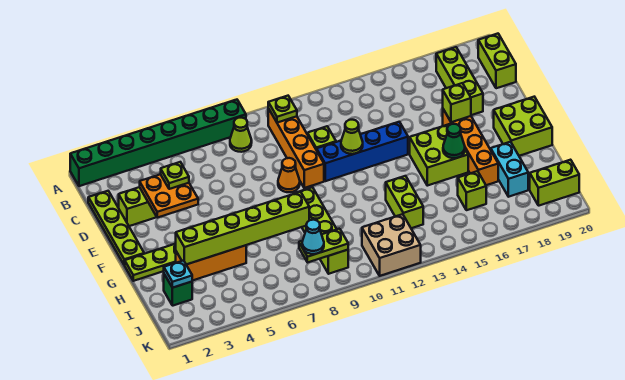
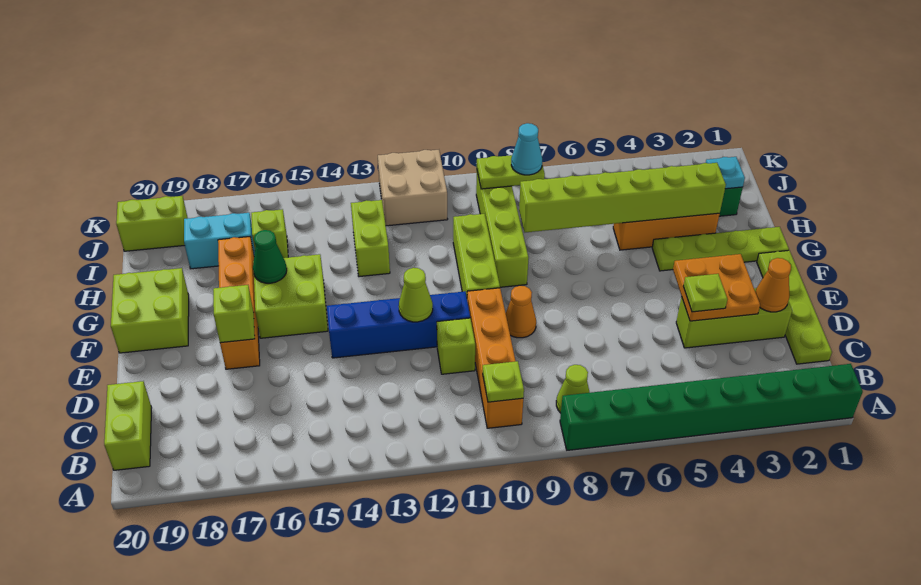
lime 1x3 brick [436,47,483,115] -> lime 1x3 brick moved to [453,214,500,297]
none -> orange 1x1 cone [755,258,791,312]
cyan 1x2 brick [491,142,528,197] -> cyan 1x2 brick turned to [184,213,255,269]

